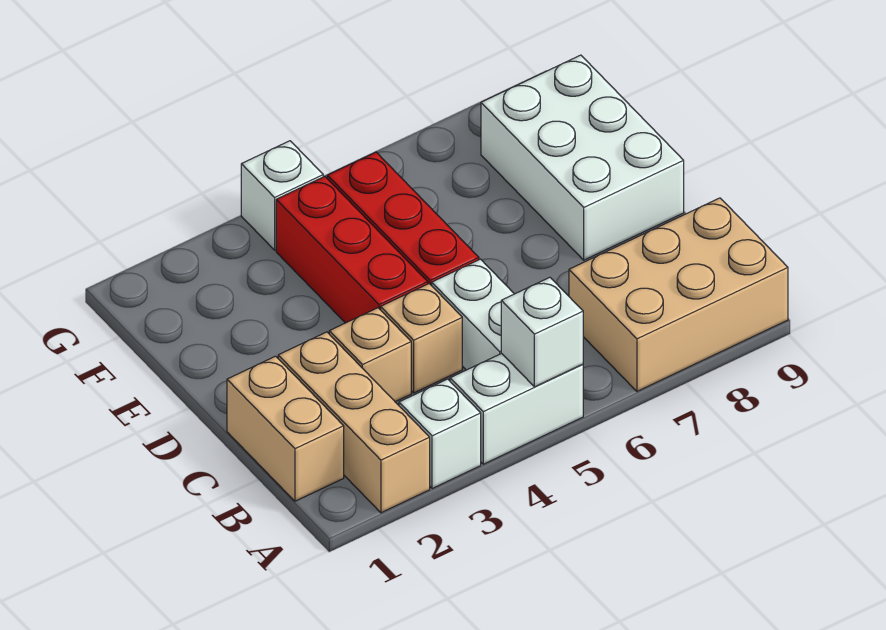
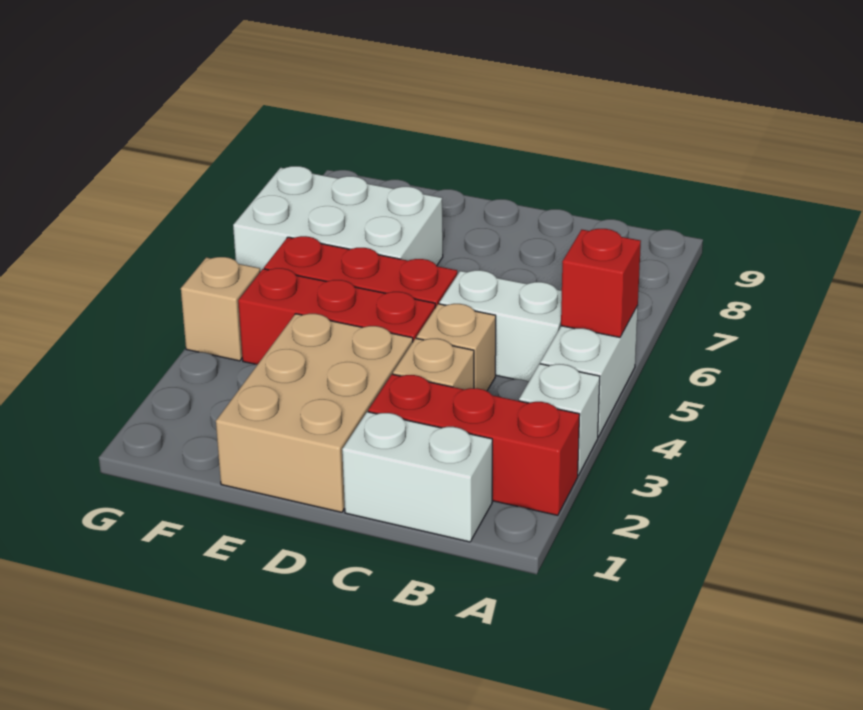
tan 1x3 brick [278,332,430,513] -> red 1x3 brick [368,374,580,515]
white 1x1 brick [501,277,583,387] -> red 1x1 brick [561,229,641,337]
tan 2x3 brick [569,198,788,391] -> tan 2x3 brick moved to [216,314,413,512]
tan 1x2 brick [227,356,344,501] -> white 1x2 brick [342,412,492,542]
white 2x3 brick [481,55,684,260] -> white 2x3 brick moved to [233,166,443,272]
white 1x1 brick [241,141,323,250] -> tan 1x1 brick [181,257,260,361]

